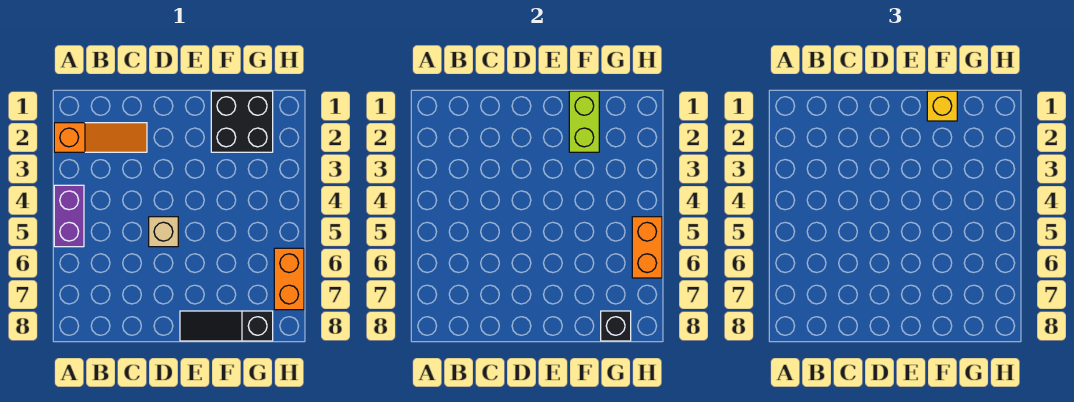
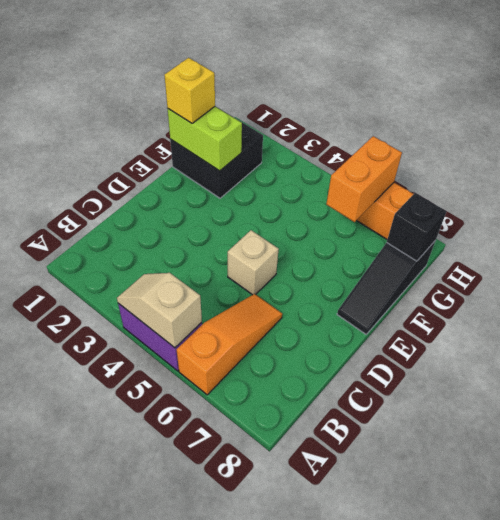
orange 1x3 slope [54,123,147,152] -> orange 1x3 slope moved to [177,294,282,395]
none -> tan 1x2 slope [117,273,202,348]
orange 1x2 brick [632,217,662,278] -> orange 1x2 brick turned to [326,136,402,222]

